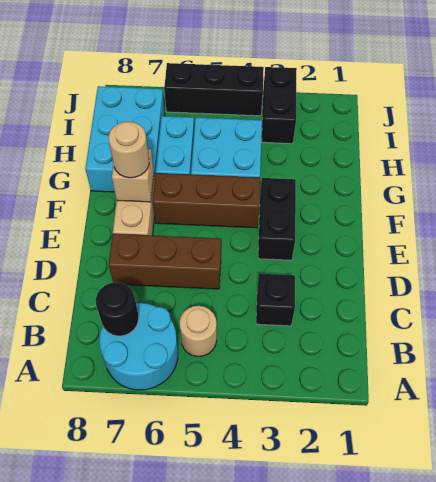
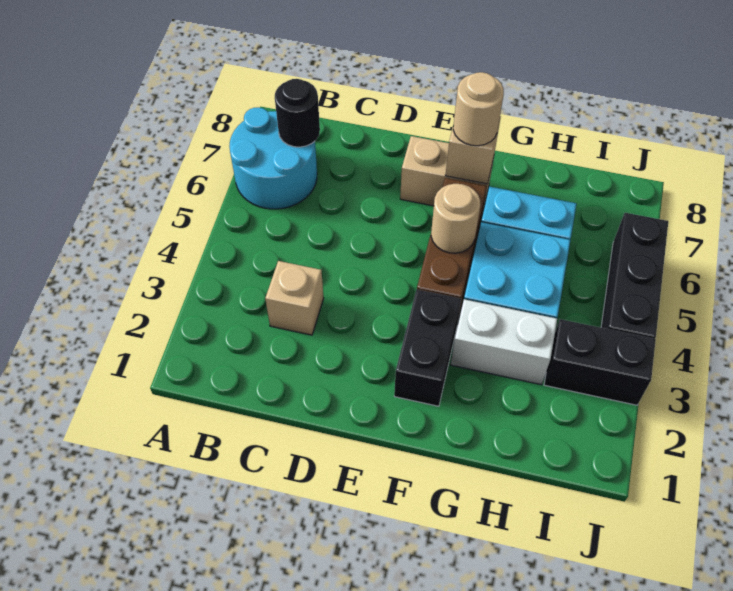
tan 1x1 round brick [180,306,217,356] -> tan 1x1 round brick moved to [431,184,480,253]
black 1x1 brick [256,274,295,326] -> tan 1x1 brick [265,261,324,335]
brown 1x3 brick [109,234,221,289] -> none
black 1x2 brick [258,178,296,260] -> black 1x2 brick turned to [394,290,461,406]
none -> white 1x2 brick [451,299,557,385]
cyan 2x3 brick [85,86,165,192] -> none

